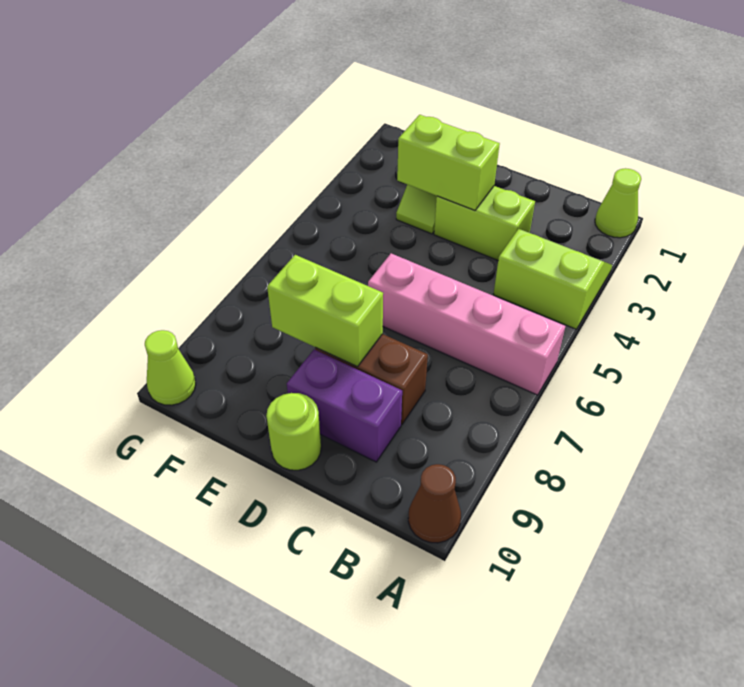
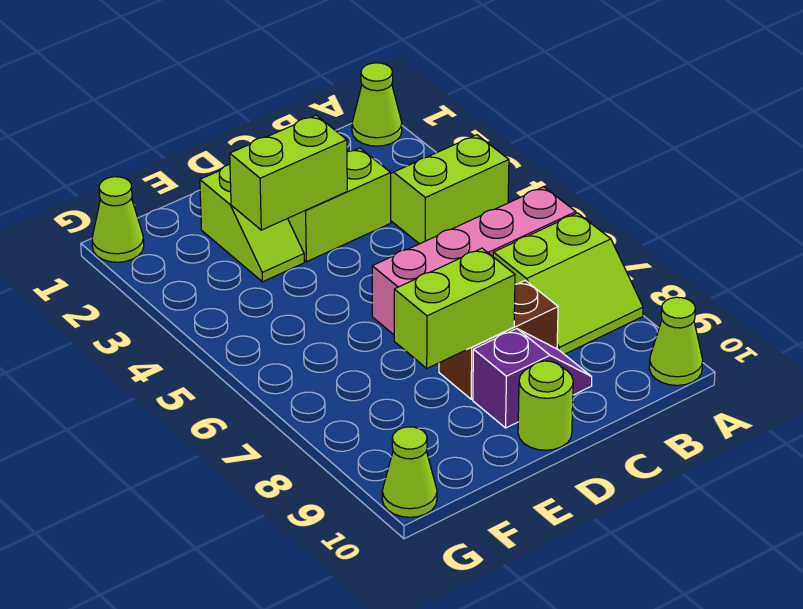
none -> lime 2x2 slope [493,213,643,354]
brown 1x1 cone [408,464,461,543] -> lime 1x1 cone [649,297,703,385]
purple 1x2 brick [287,350,402,462] -> purple 1x2 slope [473,329,592,428]
none -> lime 1x1 cone [92,177,144,262]

